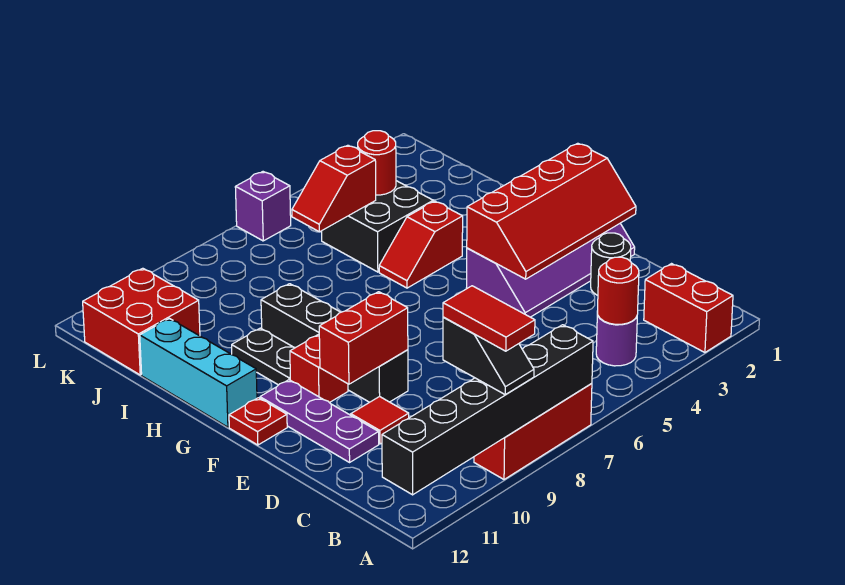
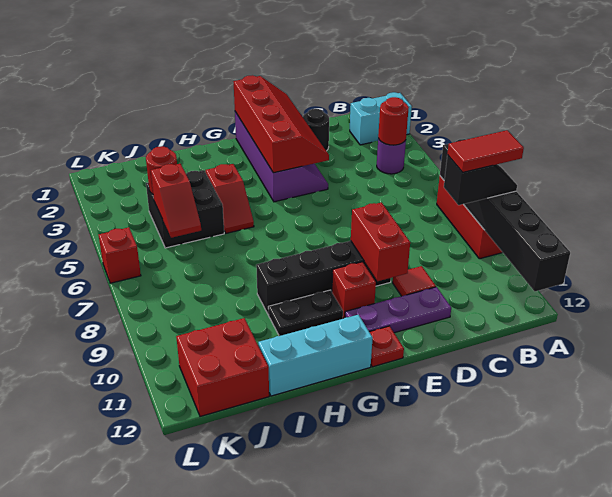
red 1x2 brick [644,264,733,352] -> cyan 1x2 brick [350,92,412,145]
purple 1x1 brick [235,172,291,241] -> red 1x1 brick [98,227,141,283]

